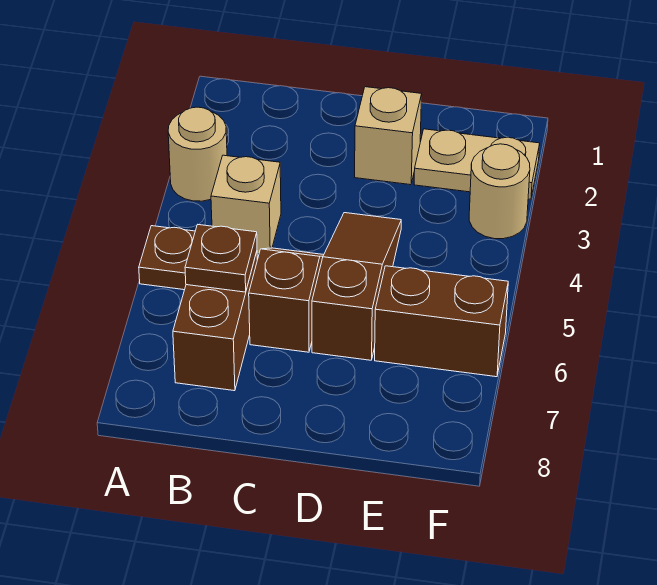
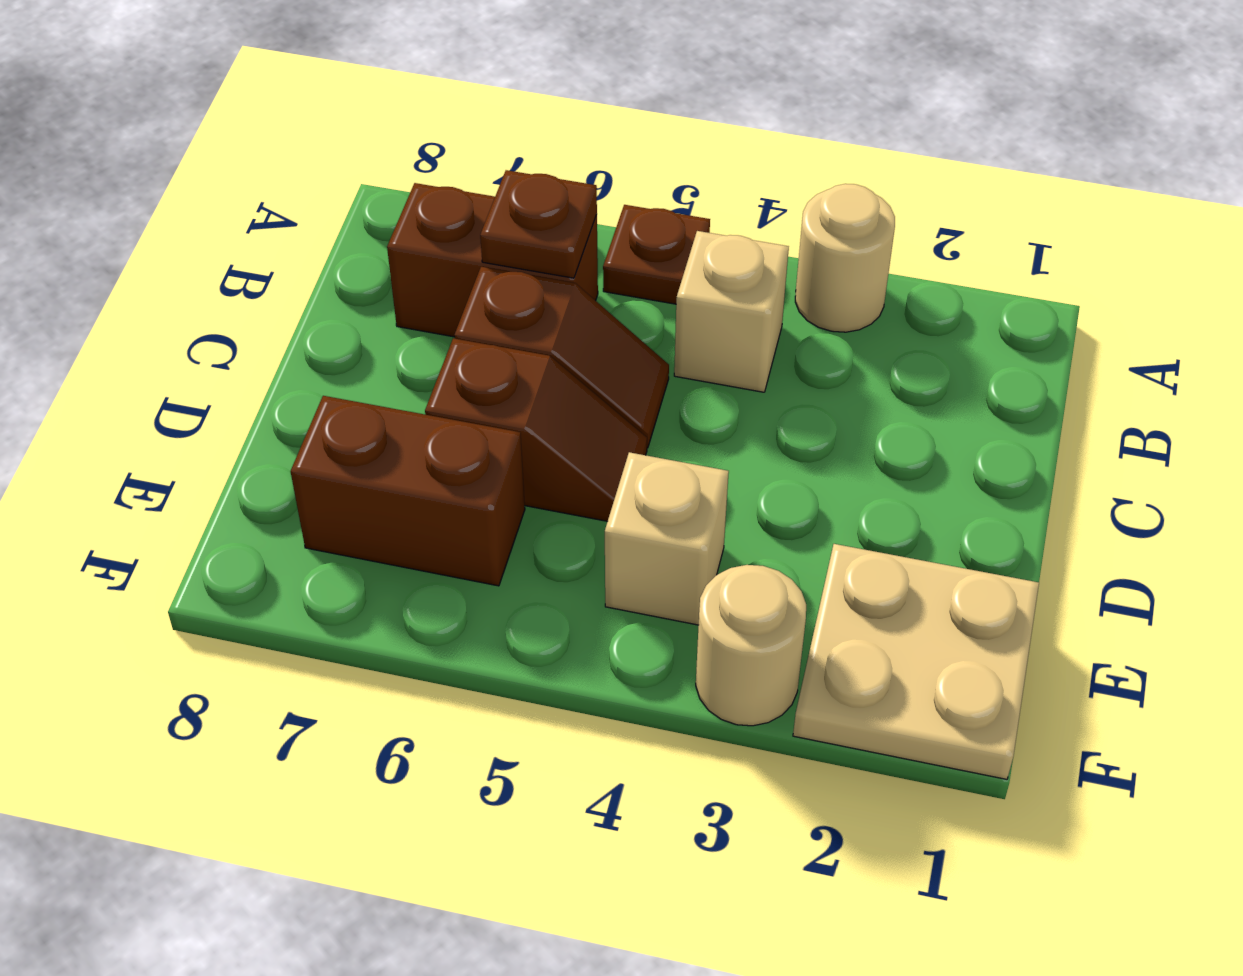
tan 1x1 brick [355,87,422,185] -> tan 1x1 brick moved to [605,452,729,625]
brown 1x3 slope [312,213,401,360] -> brown 1x2 slope [425,338,647,521]
tan 1x2 plate [414,129,540,199] -> tan 2x2 plate [793,544,1039,779]
brown 1x2 brick [375,266,508,377] -> brown 1x2 brick turned to [291,396,525,586]

